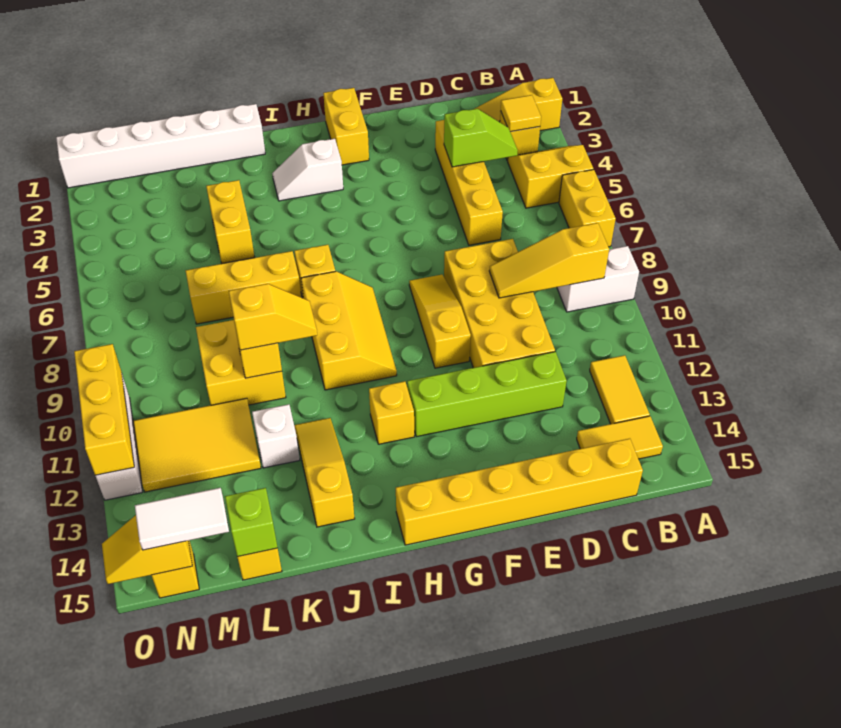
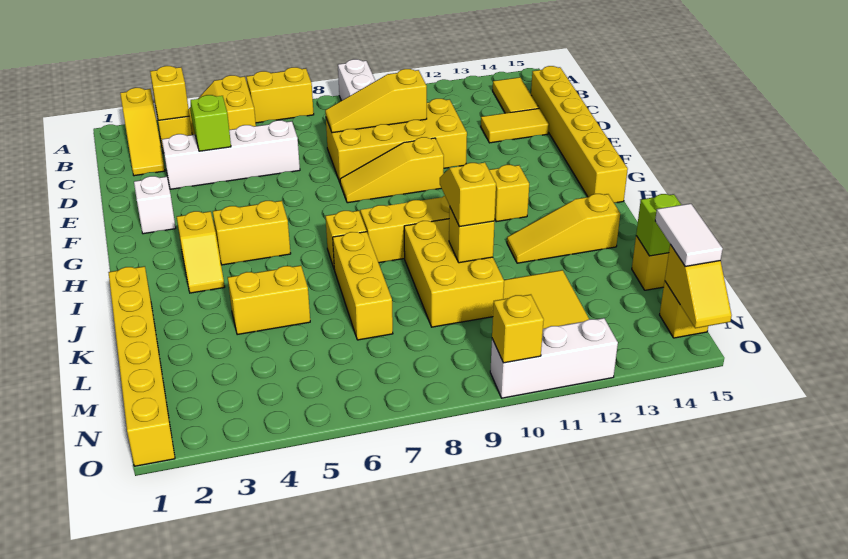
yellow 1x1 tile [501,95,541,132] -> yellow 1x1 brick [150,66,189,120]
yellow 1x3 slope [489,223,609,298] -> yellow 1x3 slope turned to [325,69,427,133]
yellow 1x2 tile [590,355,650,424] -> yellow 1x2 tile moved to [481,109,549,143]
yellow 1x4 brick [435,120,503,245] -> white 1x4 brick [162,120,300,189]
lime 1x4 brick [407,352,567,437] -> none
yellow 1x2 brick [323,88,369,165] -> yellow 1x2 brick moved to [213,200,291,265]
white 1x2 slope [272,139,343,201] -> yellow 1x2 slope [177,211,225,293]
white 1x6 brick [56,104,265,188] -> yellow 1x6 brick [108,266,175,466]
yellow 2x2 brick [196,320,286,405] -> yellow 2x3 brick [404,219,504,327]
white 1x1 brick [252,404,300,468] -> white 1x1 brick moved to [134,176,176,234]
yellow 1x3 brick [74,344,134,475] -> yellow 1x1 brick [492,295,544,363]

